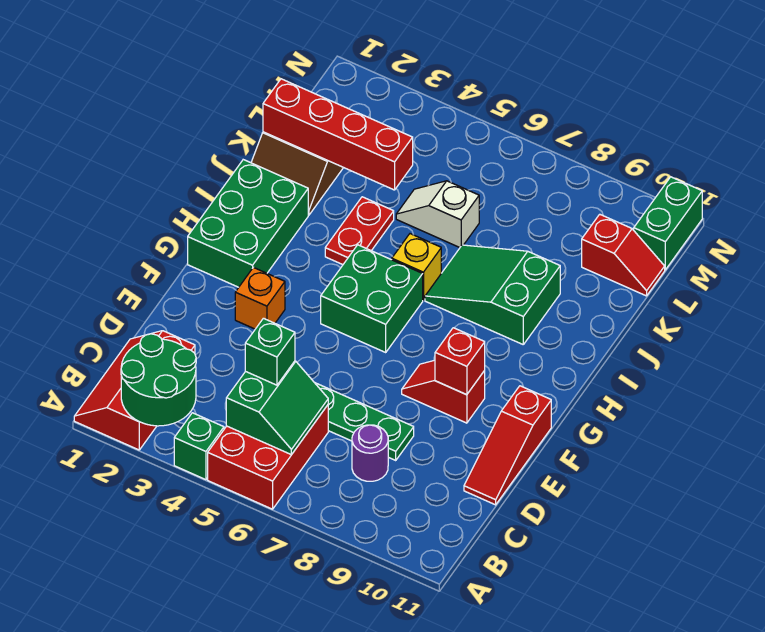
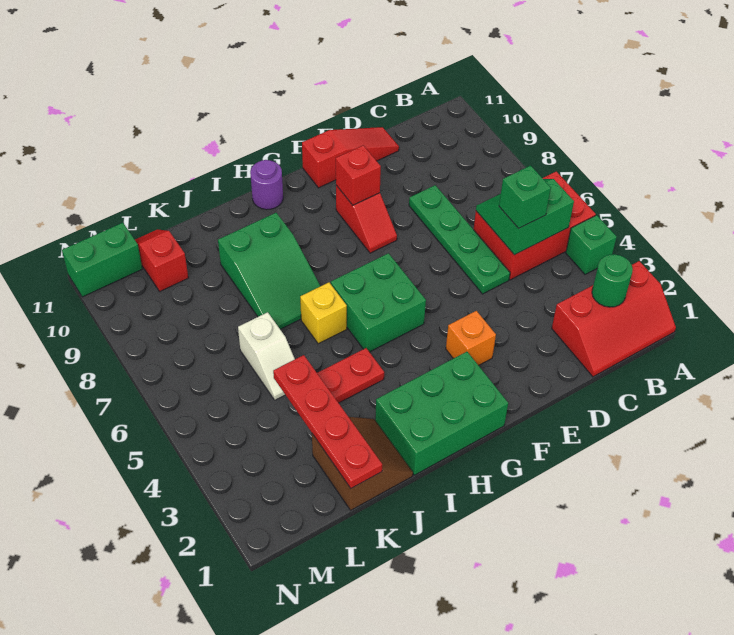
green 2x2 round brick [121,334,196,426] -> green 1x1 round brick [592,254,633,307]
purple 1x1 round brick [352,425,388,481] -> purple 1x1 round brick moved to [250,160,283,210]
red 1x4 brick [263,79,413,190] -> red 1x4 plate [273,355,382,488]

